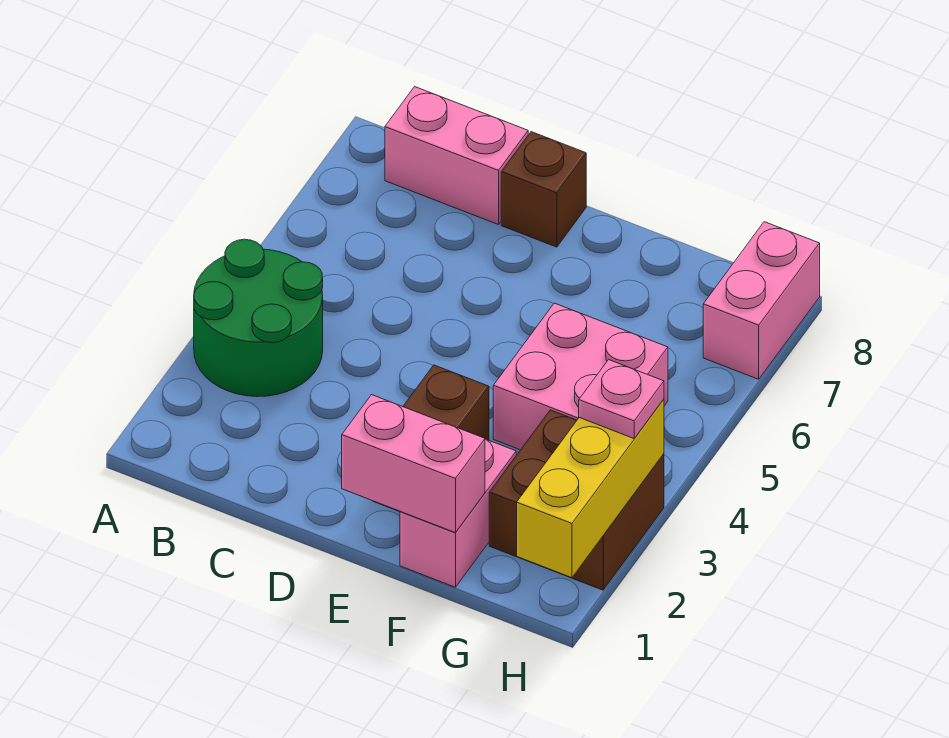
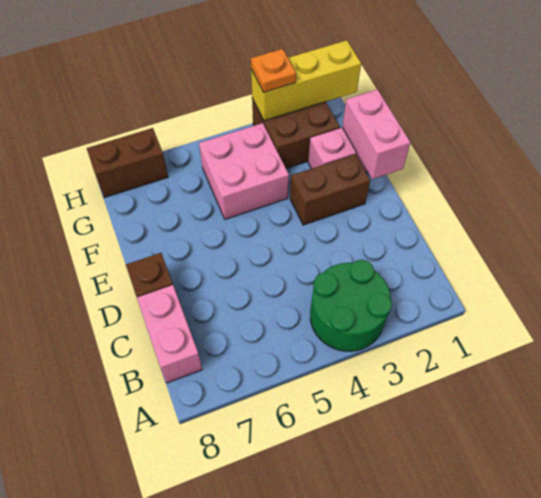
pink 1x1 plate [579,360,664,438] -> orange 1x1 plate [251,49,296,92]
pink 1x2 brick [703,222,820,379] -> brown 1x2 brick [87,128,168,198]

